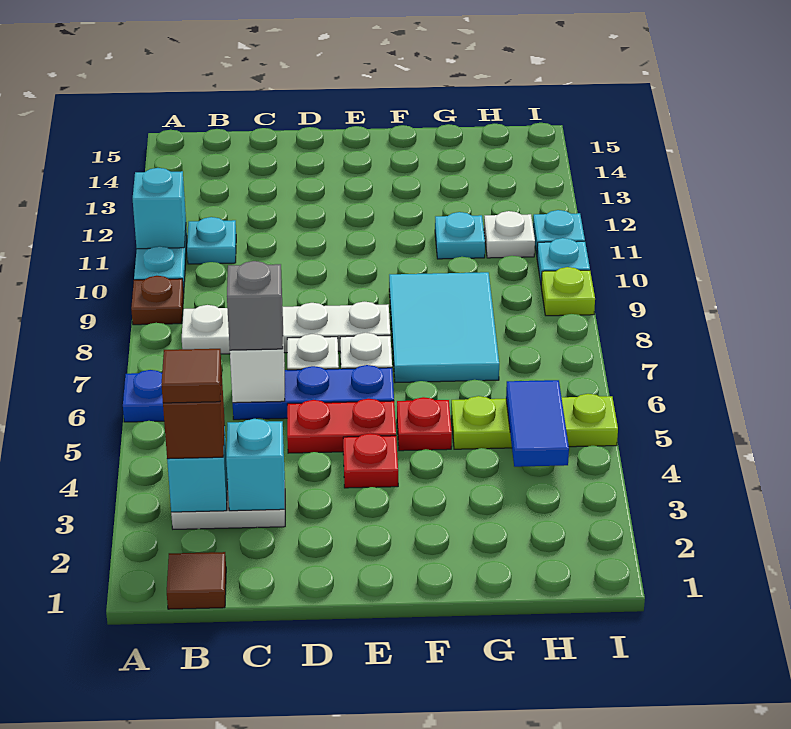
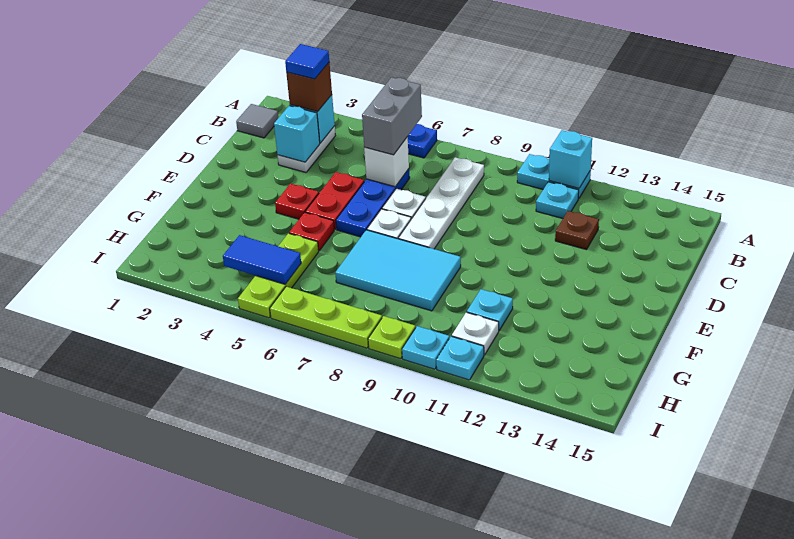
brown 1x1 plate [131,276,184,325] -> brown 1x1 plate moved to [555,211,599,250]
brown 1x1 tile [167,552,226,609] -> grey 1x1 tile [236,104,278,138]
brown 1x1 tile [161,349,221,403] -> blue 1x1 tile [285,44,329,79]
grey 1x1 brick [227,261,283,350] -> grey 1x2 brick [362,77,422,155]
none -> lime 1x3 plate [270,287,382,348]

